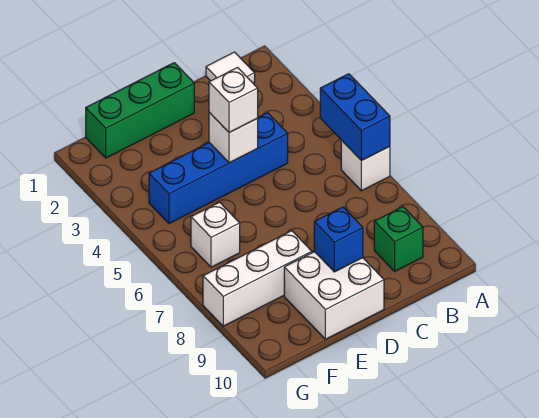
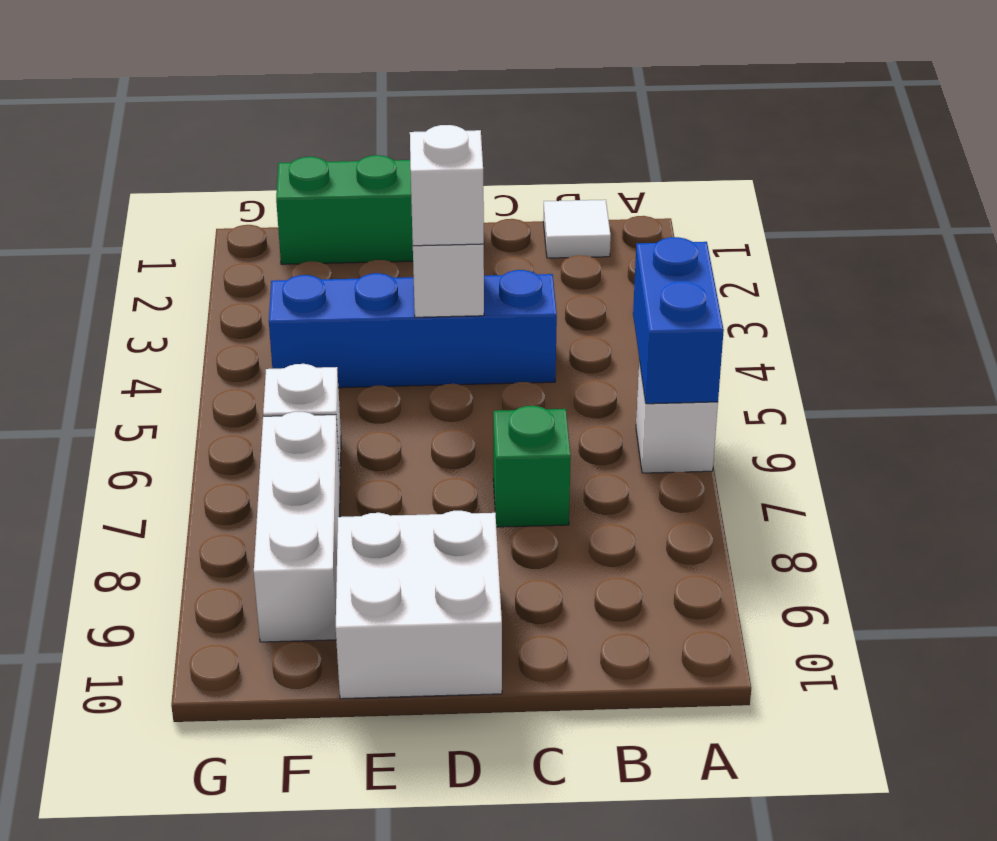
green 1x1 brick [374,207,423,271] -> green 1x1 brick moved to [493,406,571,527]
blue 1x1 brick [314,207,363,272] -> none
white 1x3 brick [203,231,312,326] -> white 1x3 brick turned to [254,412,340,642]

